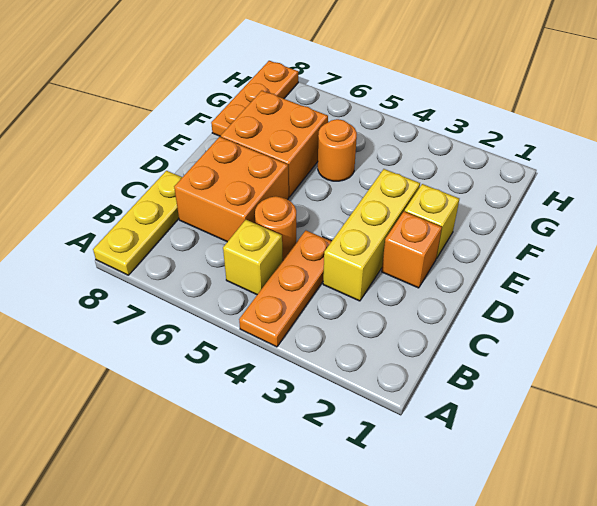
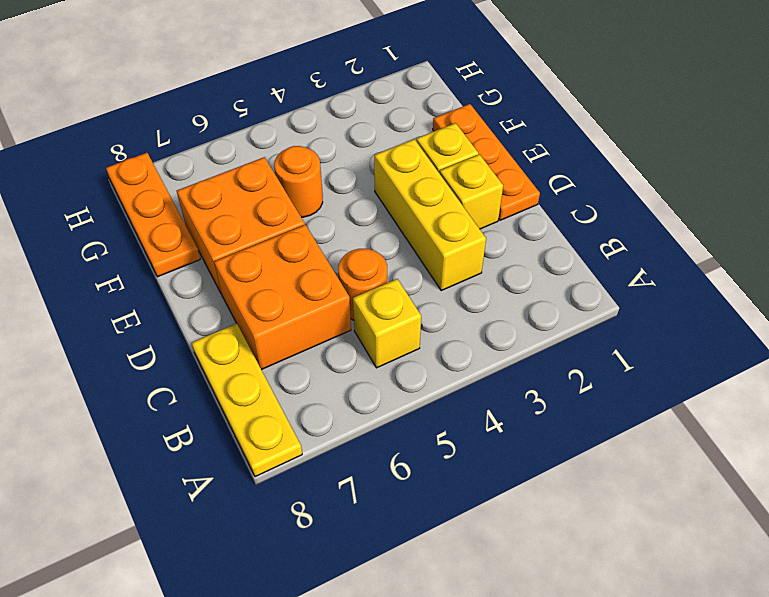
orange 1x3 plate [239,231,332,347] -> orange 1x3 plate moved to [433,104,540,220]
orange 1x1 brick [382,212,442,288] -> yellow 1x1 brick [439,154,503,229]

